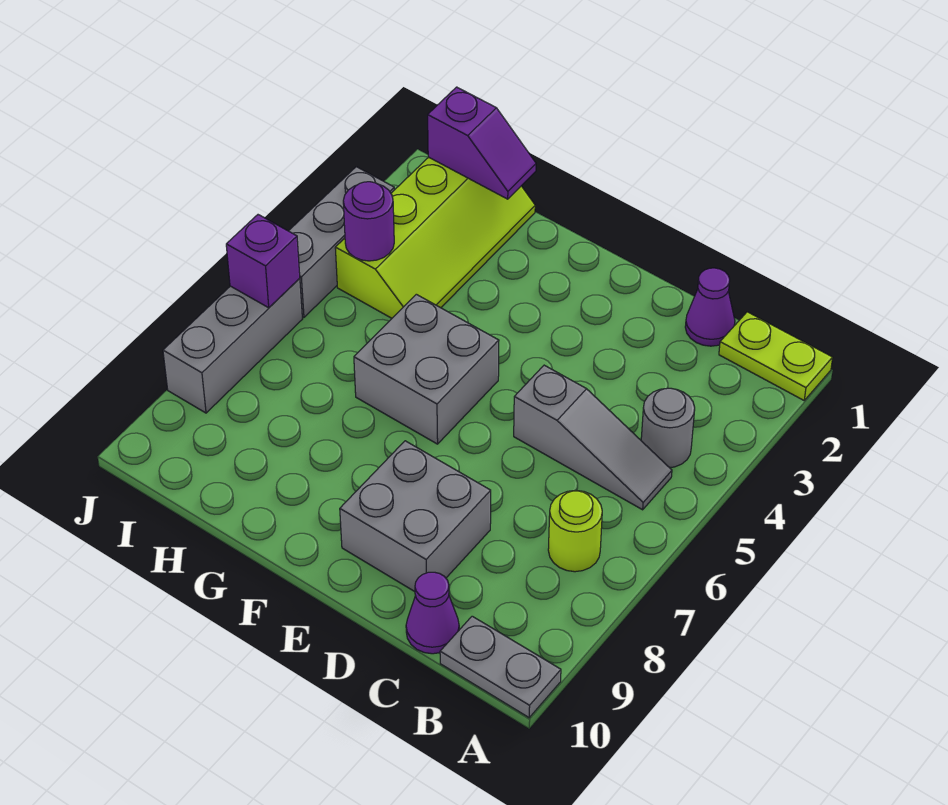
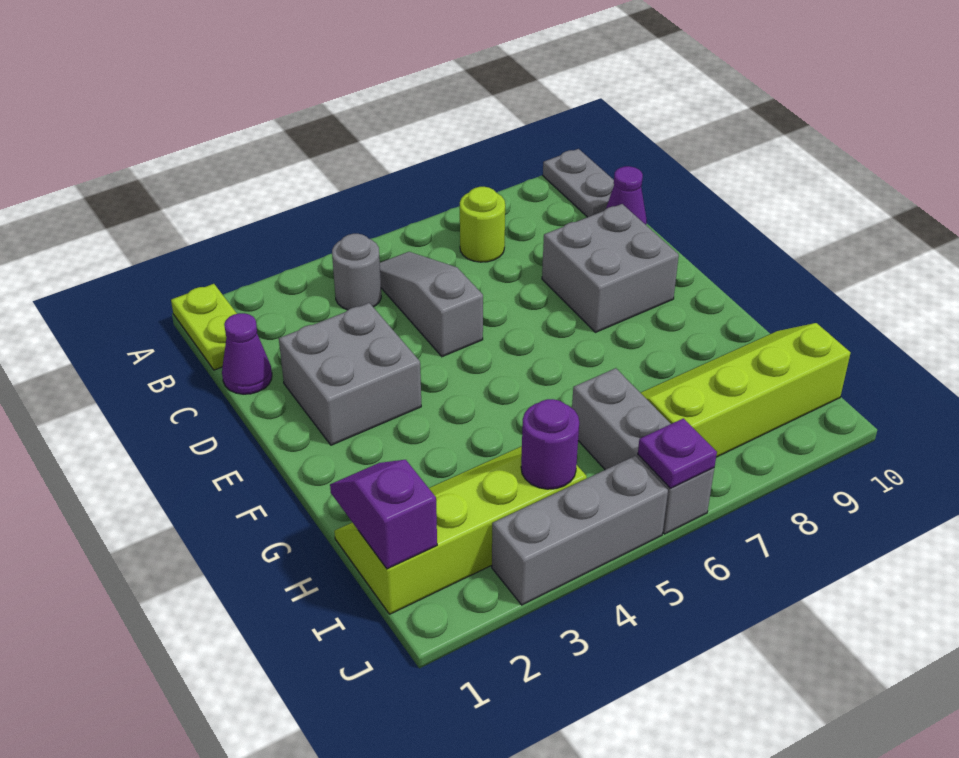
grey 2x2 brick [354,294,499,444] -> grey 2x2 brick moved to [279,303,421,445]
none -> lime 2x4 slope [641,323,850,457]
grey 1x3 brick [163,278,302,413] -> grey 1x3 brick turned to [572,368,714,534]
purple 1x1 brick [226,215,300,308] -> purple 1x1 plate [638,418,717,488]

